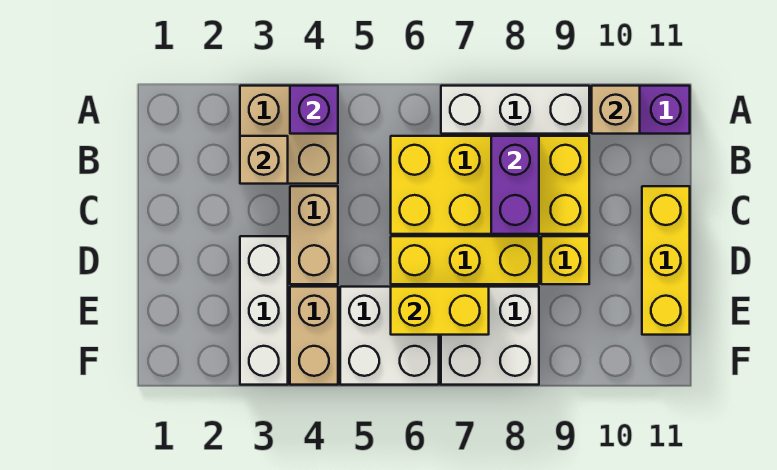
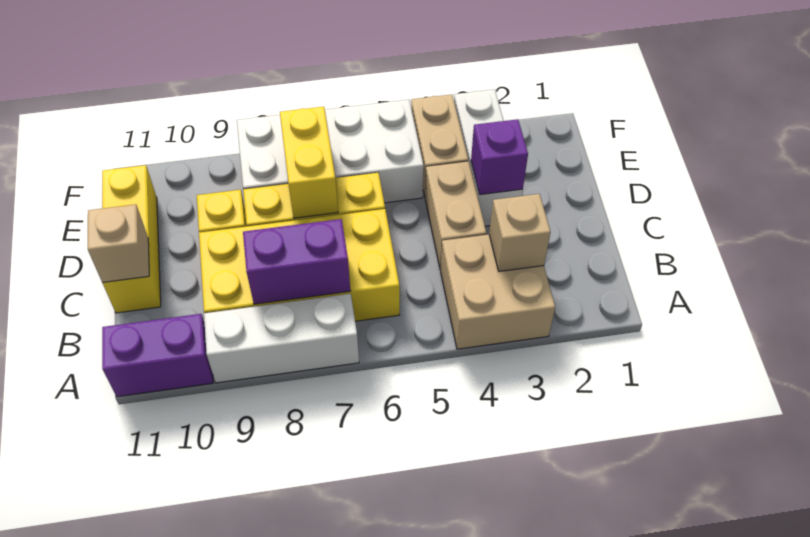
purple 1x1 brick [290,86,338,134] -> purple 1x1 brick moved to [471,119,528,195]
tan 1x1 brick [592,86,640,134] -> tan 1x1 brick moved to [88,204,149,283]
purple 1x2 brick [491,136,539,234] -> purple 1x2 brick turned to [243,219,351,304]
yellow 1x2 brick [391,287,489,335] -> yellow 1x2 brick turned to [280,107,338,218]

